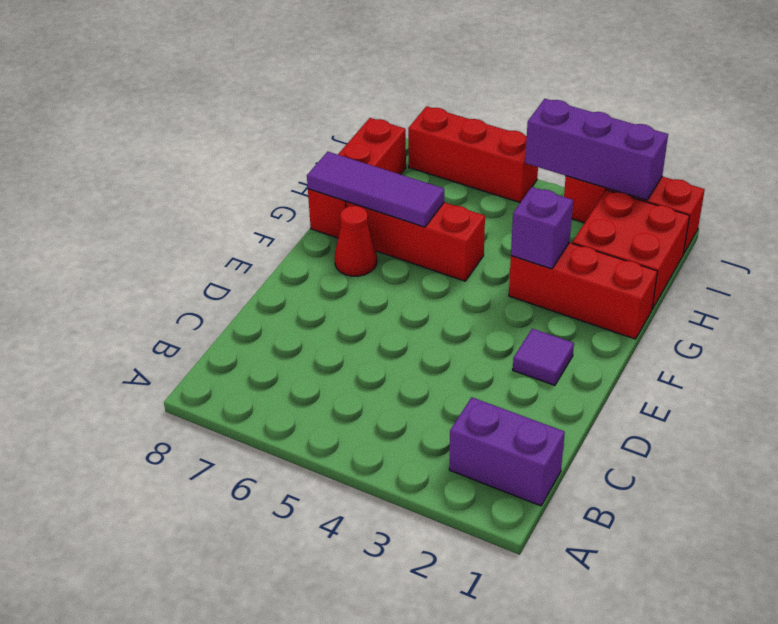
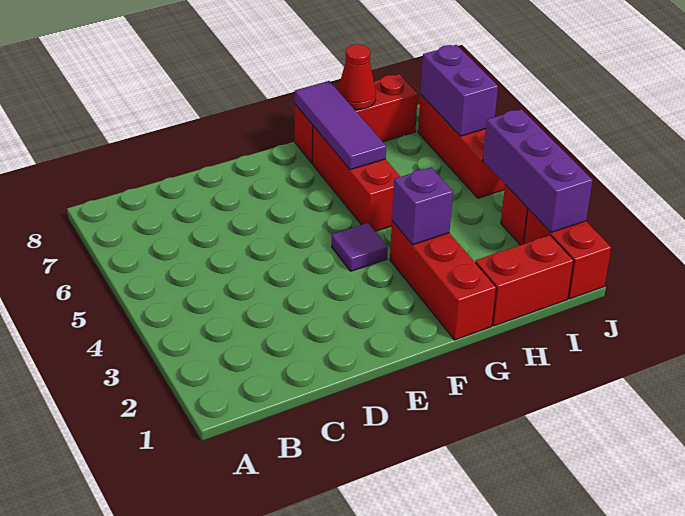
purple 1x2 brick [449,397,565,506] -> purple 1x2 brick moved to [420,45,498,136]
purple 1x1 tile [513,329,574,385] -> purple 1x1 tile moved to [332,223,388,271]
red 1x1 cone [335,206,377,276] -> red 1x1 cone moved to [338,44,376,110]
red 2x2 brick [572,190,690,309] -> red 1x2 brick [475,235,574,326]

